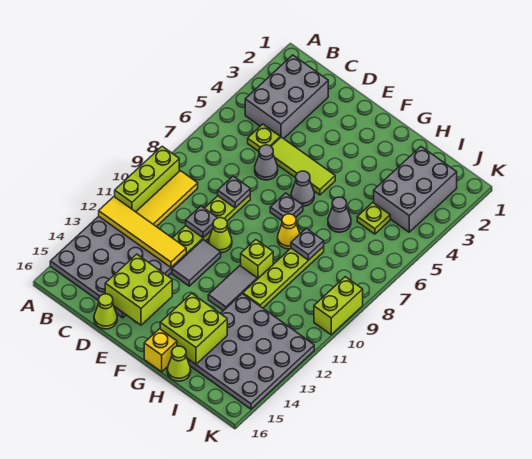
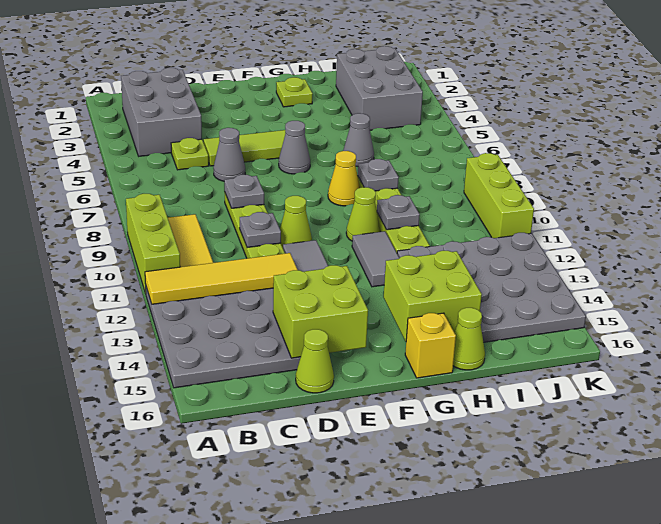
grey 1x1 plate [270,193,303,220] -> grey 1x1 plate moved to [377,195,420,230]
lime 1x1 brick [241,240,273,279] -> lime 1x1 cone [346,187,380,241]
lime 1x1 plate [357,203,390,234] -> lime 1x1 plate moved to [276,77,313,107]
lime 1x2 brick [314,277,363,335] -> lime 1x3 brick [464,153,534,238]

